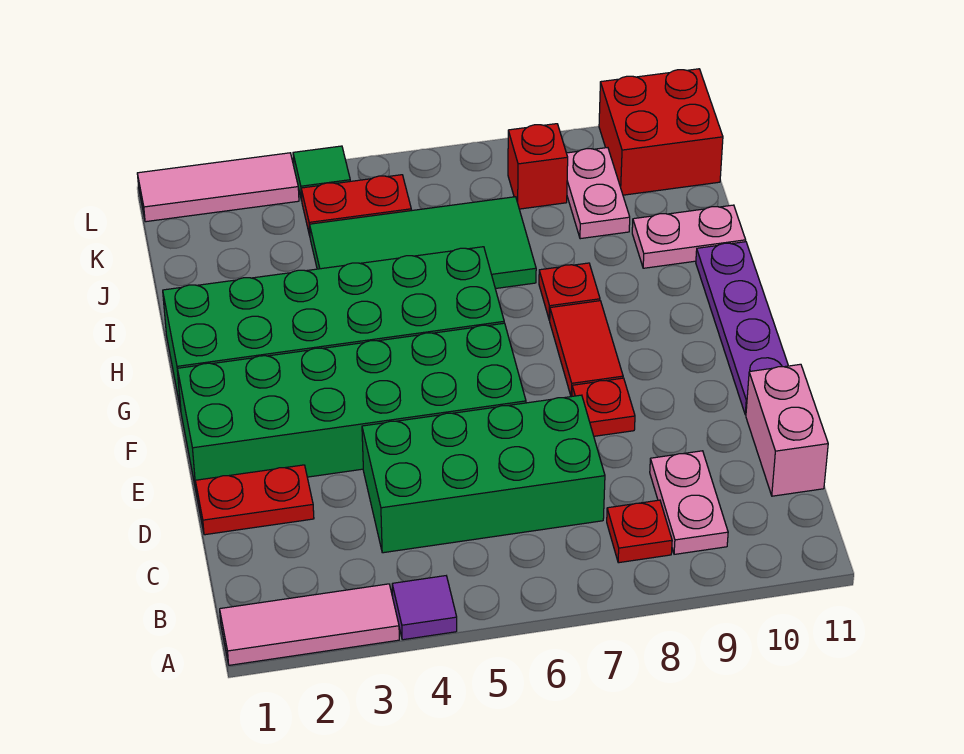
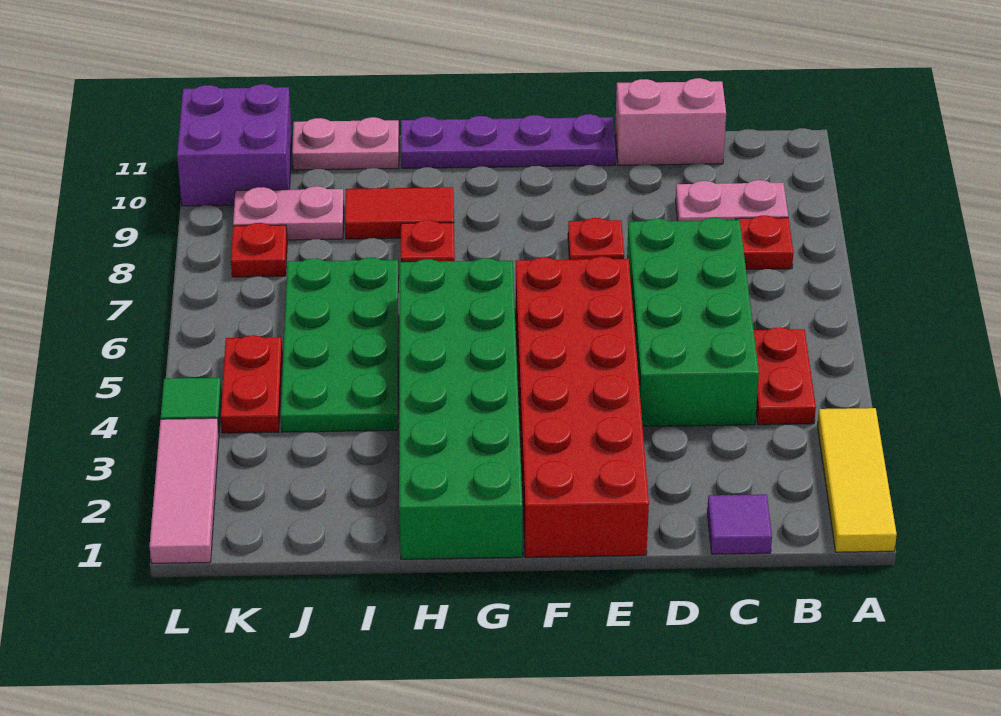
pink 1x3 tile [220,584,399,665] -> yellow 1x3 tile [817,408,897,552]
purple 1x1 tile [392,576,457,640] -> purple 1x1 tile moved to [707,494,772,554]
red 1x2 plate [195,465,314,535] -> red 1x2 plate moved to [754,327,816,425]
green 2x6 brick [177,323,526,490] -> red 2x6 brick [515,257,649,557]
red 1x2 tile [550,301,623,397] -> red 1x2 tile moved to [345,187,454,239]
green 2x4 tile [310,197,536,289] -> green 2x4 plate [281,258,399,432]
pink 1x2 plate [632,205,746,268] -> pink 1x2 plate turned to [292,117,399,170]
red 1x1 brick [508,124,568,209] -> red 1x1 plate [231,223,287,277]
red 2x2 brick [599,69,723,195] -> purple 2x2 brick [177,84,292,206]

